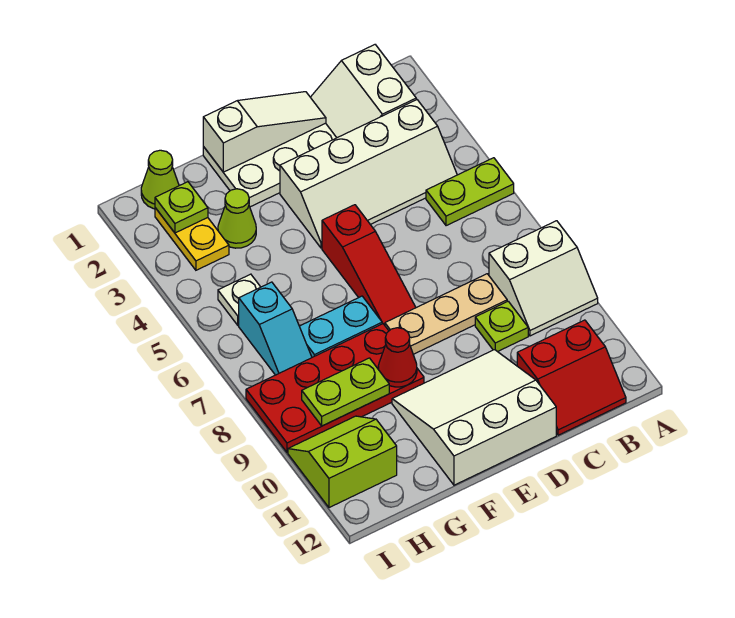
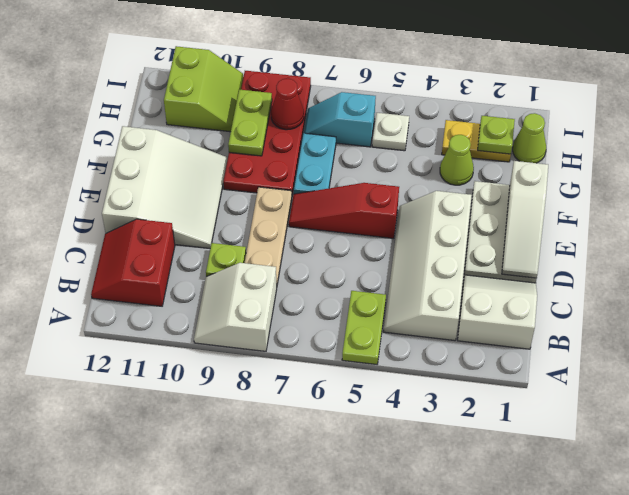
red 1x1 cone [378,328,417,387] -> red 1x1 cone moved to [271,78,304,130]

